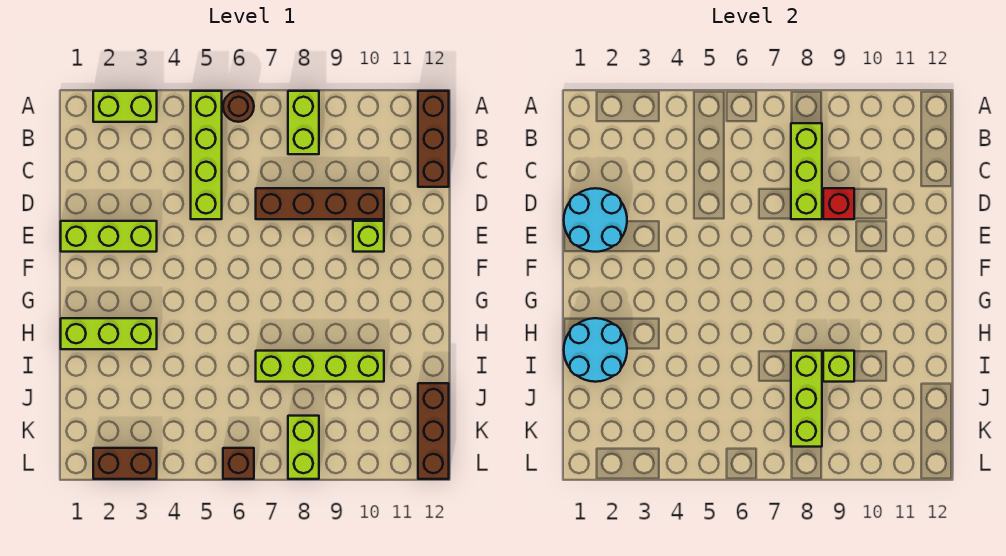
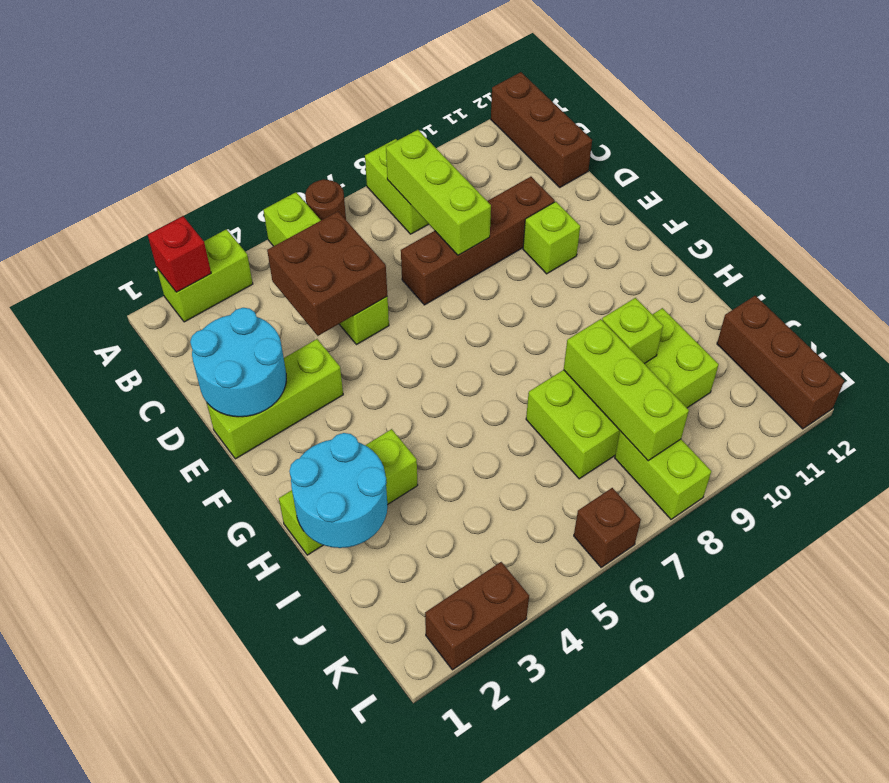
none -> brown 2x2 brick [267,212,387,336]
red 1x1 brick [823,188,854,219] -> red 1x1 brick moved to [148,216,211,292]
lime 1x4 brick [256,351,384,382] -> lime 2x4 brick [526,308,719,479]

